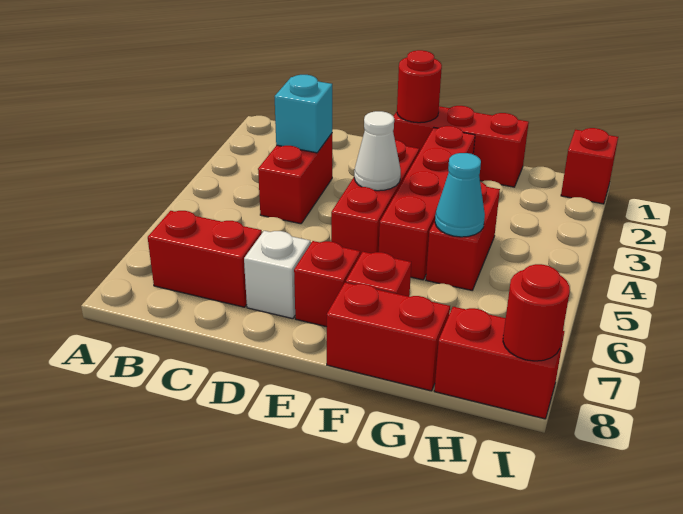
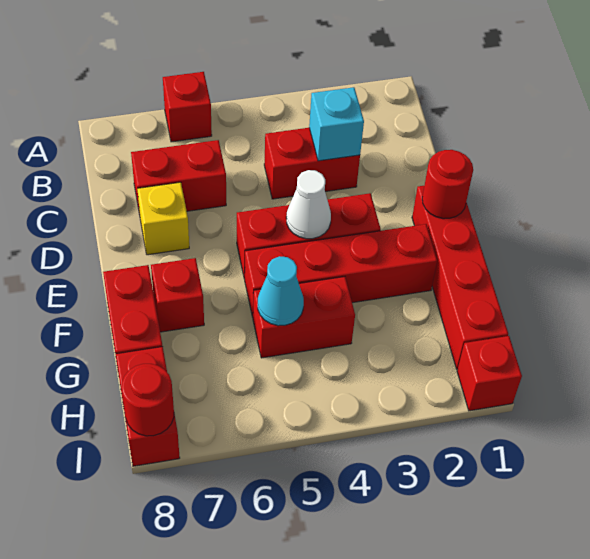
red 1x2 brick [148,211,262,307] -> red 1x2 brick turned to [131,140,226,214]
white 1x1 brick [244,231,310,319] -> yellow 1x1 brick [137,182,189,255]
red 1x3 brick [393,106,529,187] -> red 1x4 brick [412,186,508,369]
red 1x1 brick [294,241,360,327] -> red 1x1 brick moved to [163,72,212,142]

